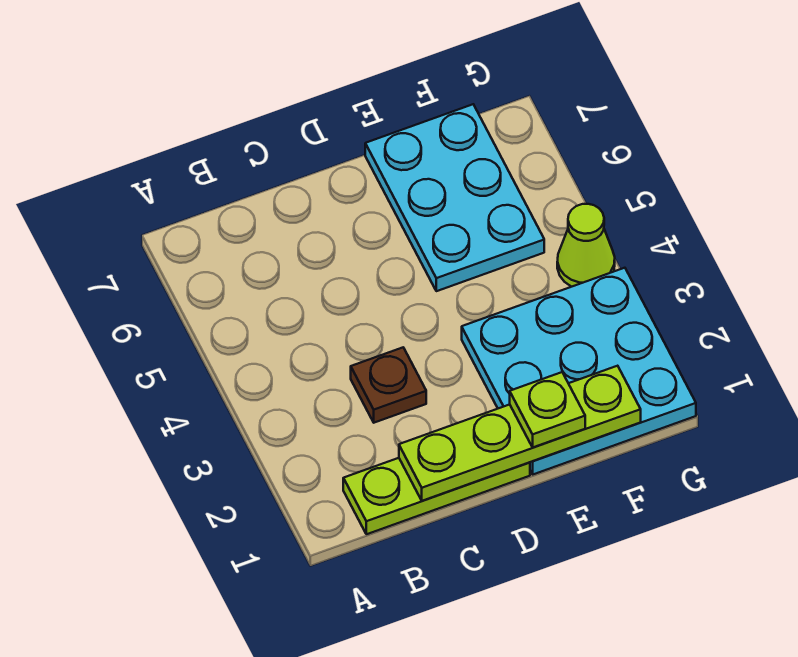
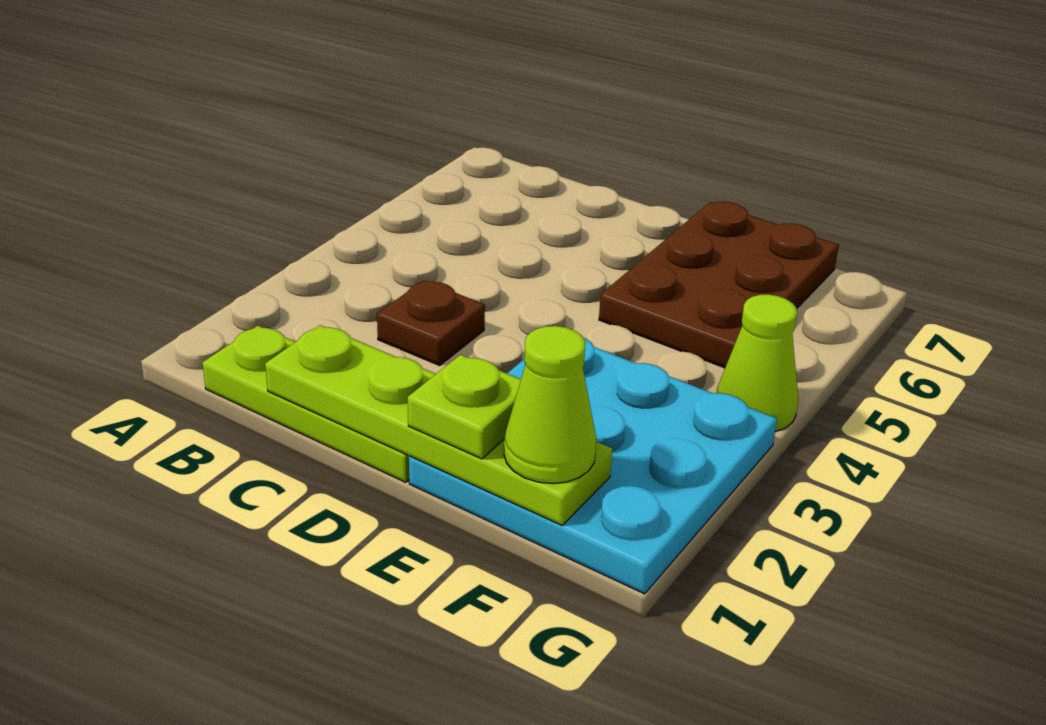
cyan 2x3 plate [365,104,544,291] -> brown 2x3 plate [599,202,839,368]
none -> lime 1x1 cone [504,326,596,484]

